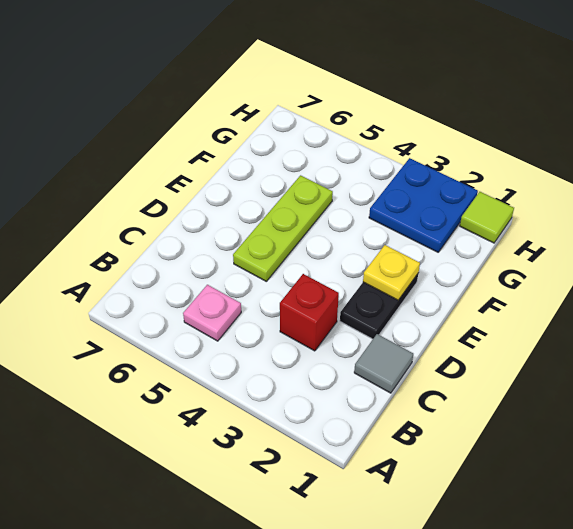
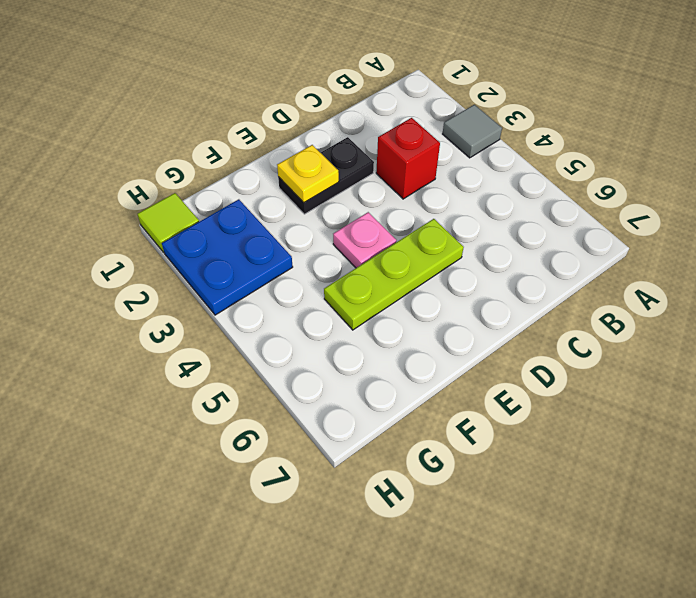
pink 1x1 plate [183,285,241,341] -> pink 1x1 plate moved to [333,212,396,268]
grey 1x1 tile [354,334,413,393] -> grey 1x1 tile moved to [443,105,502,158]

